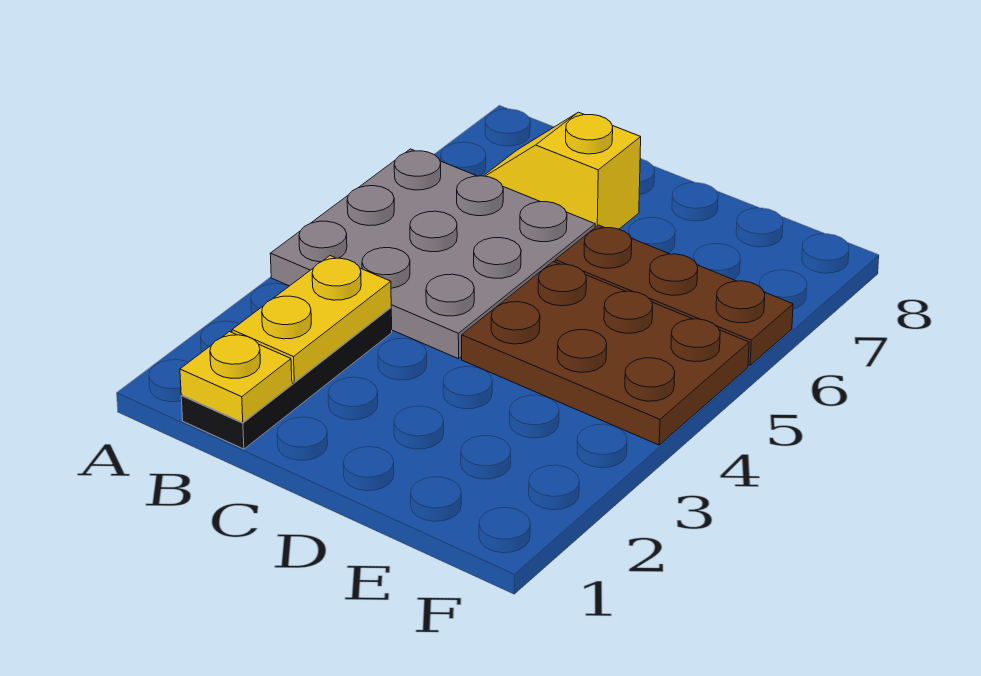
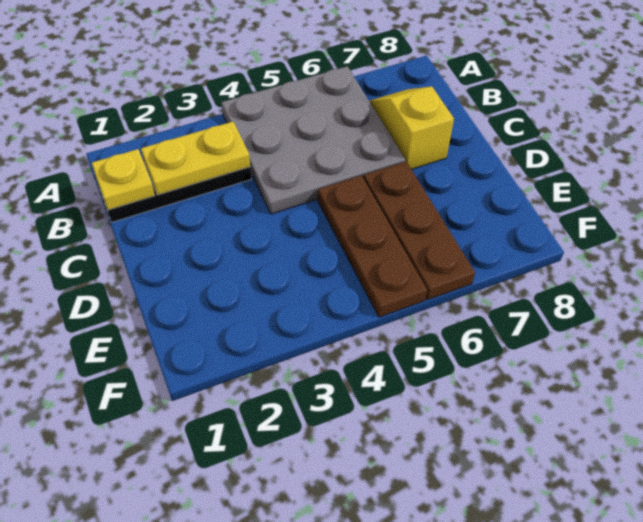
brown 2x3 plate [462,261,749,445] -> brown 1x3 plate [318,176,427,317]

